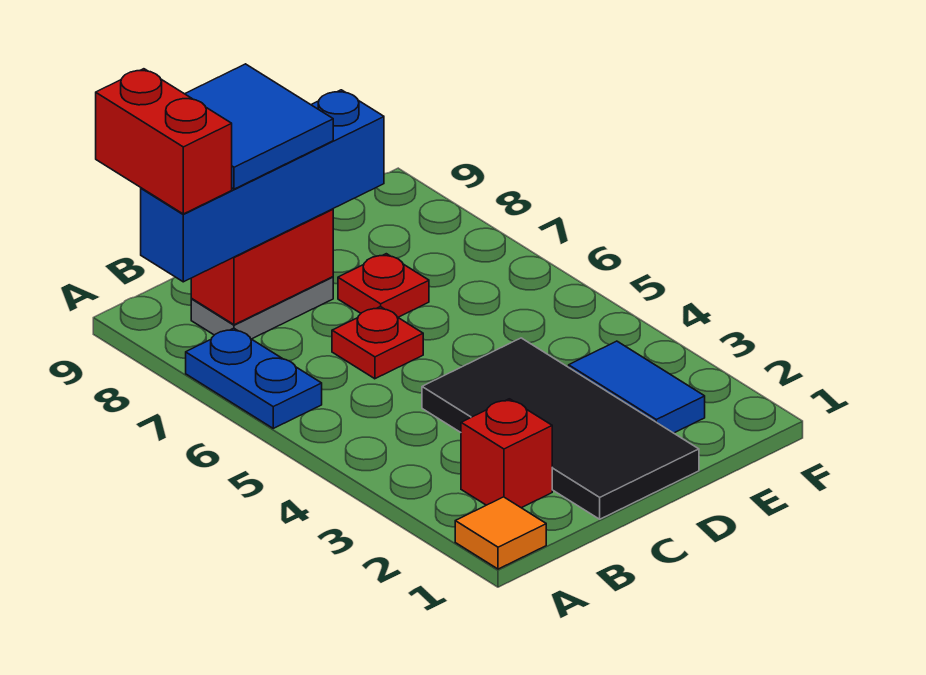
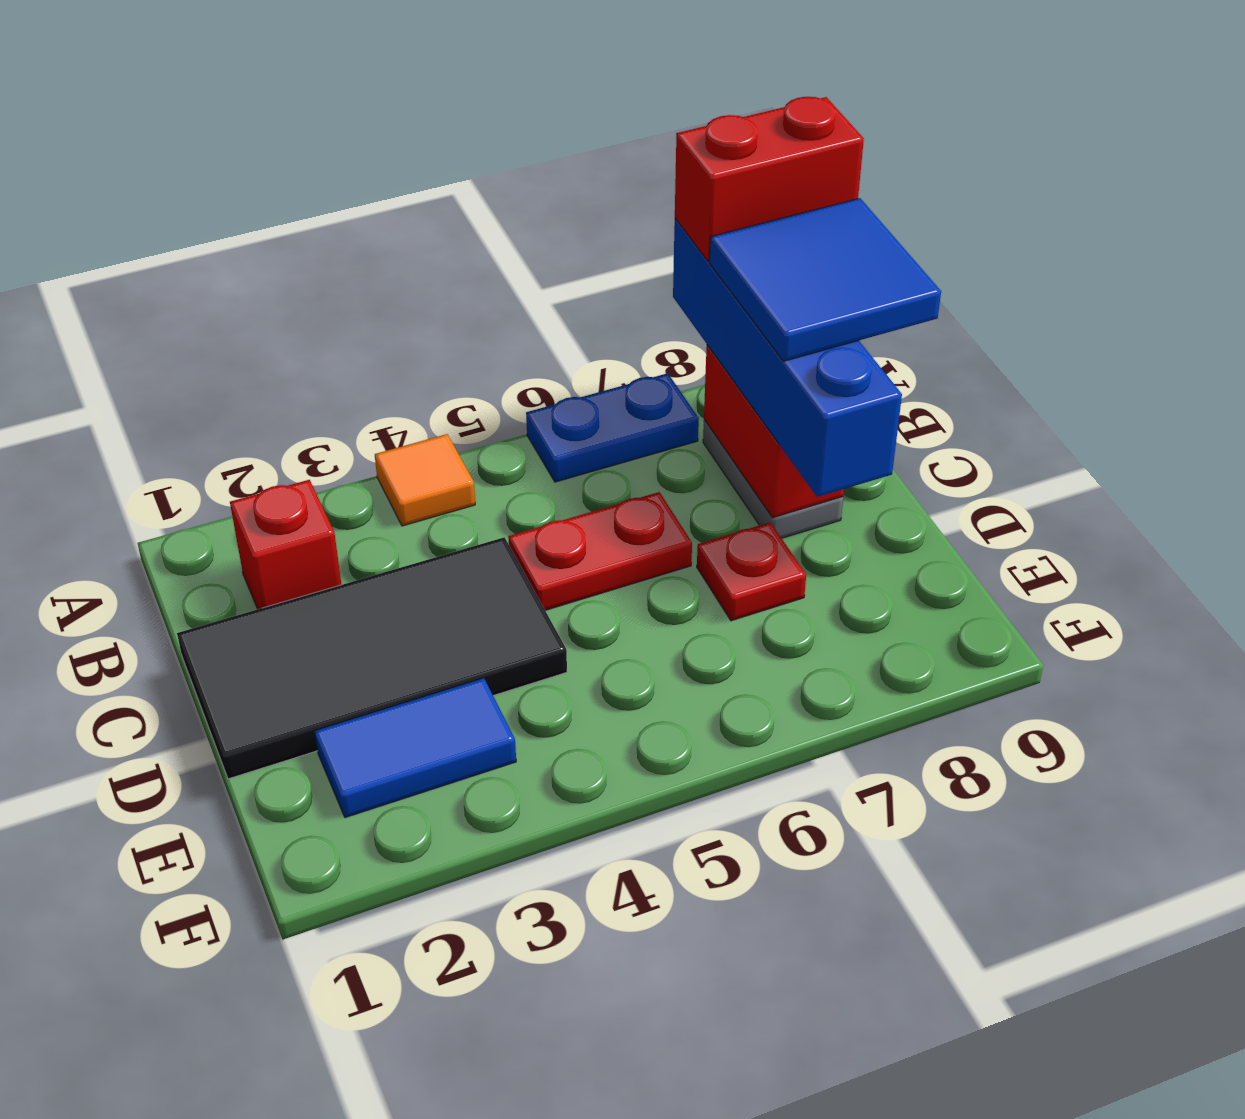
orange 1x1 tile [455,497,546,569] -> orange 1x1 tile moved to [375,434,475,526]
red 1x1 plate [332,307,423,379] -> red 1x2 plate [508,492,692,610]

